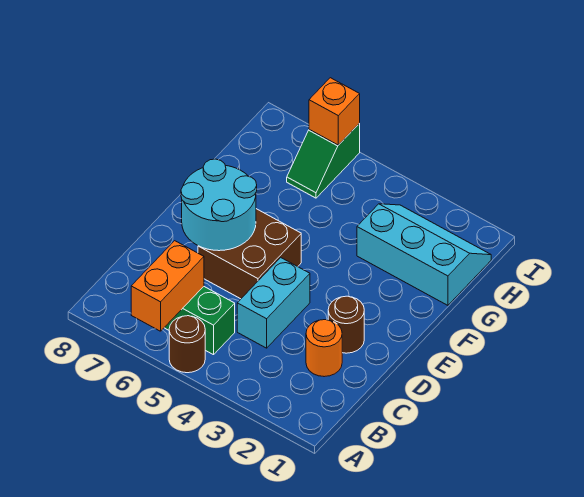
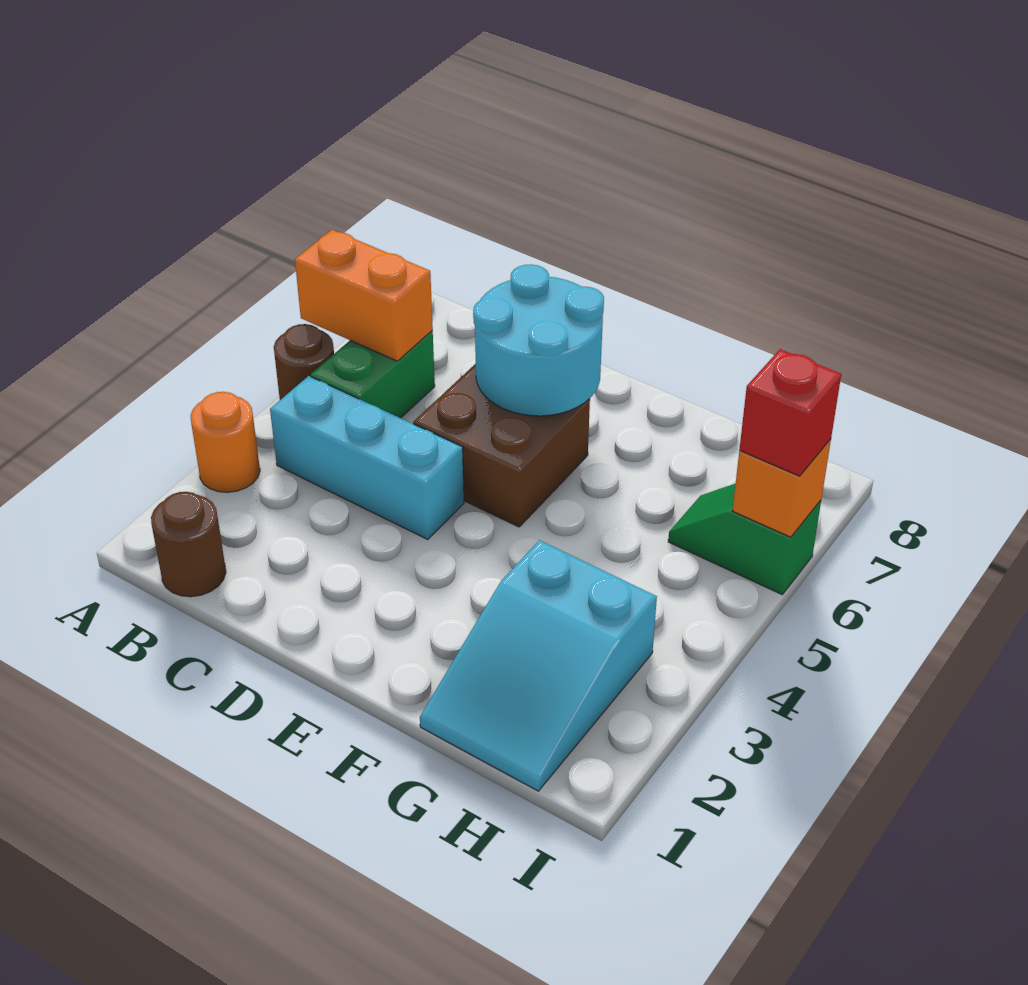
orange 1x1 round brick [306,320,342,377] -> orange 1x1 round brick moved to [191,392,260,492]
cyan 1x2 brick [237,258,310,348] -> cyan 1x3 brick [270,376,464,540]
brown 1x1 round brick [328,296,364,353] -> brown 1x1 round brick moved to [151,492,226,597]
cyan 2x3 slope [357,204,491,305] -> cyan 2x3 slope turned to [420,540,657,791]
none -> red 1x1 brick [739,349,841,476]

